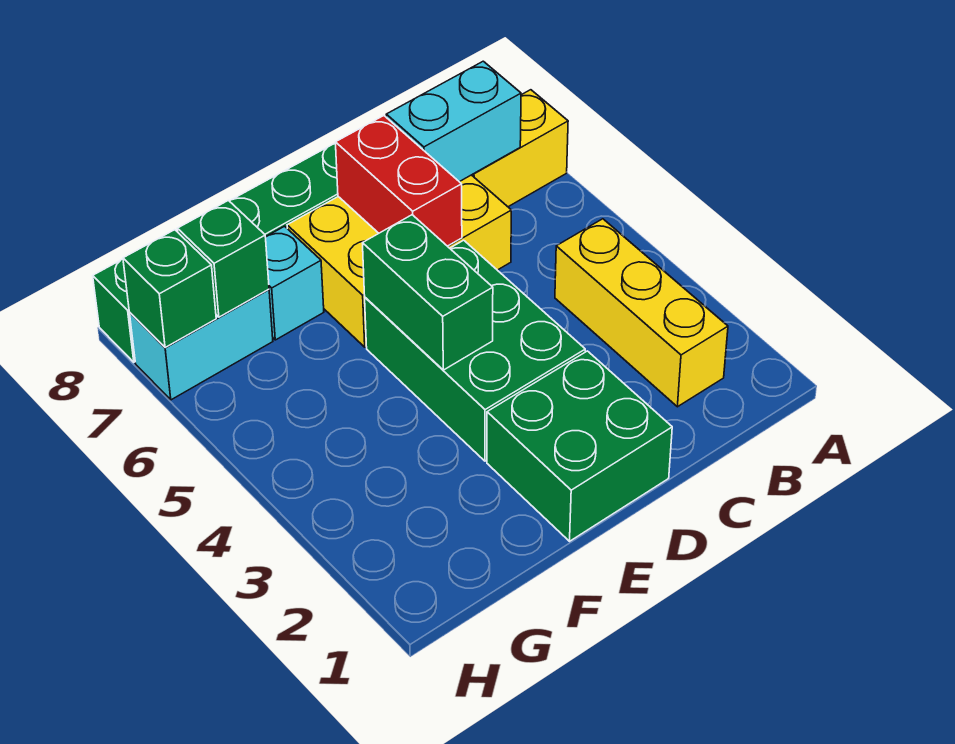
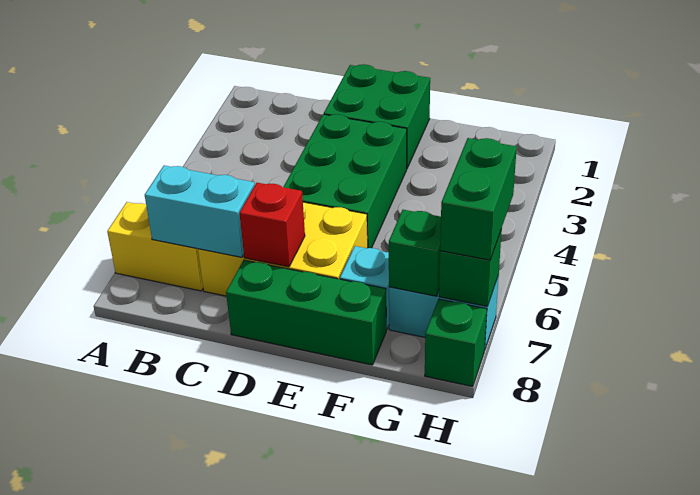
yellow 1x3 brick [555,219,728,407] -> none
red 1x2 brick [335,116,462,246] -> red 1x1 brick [239,183,305,267]
green 1x2 brick [363,215,493,370] -> green 1x2 brick moved to [440,138,517,260]

